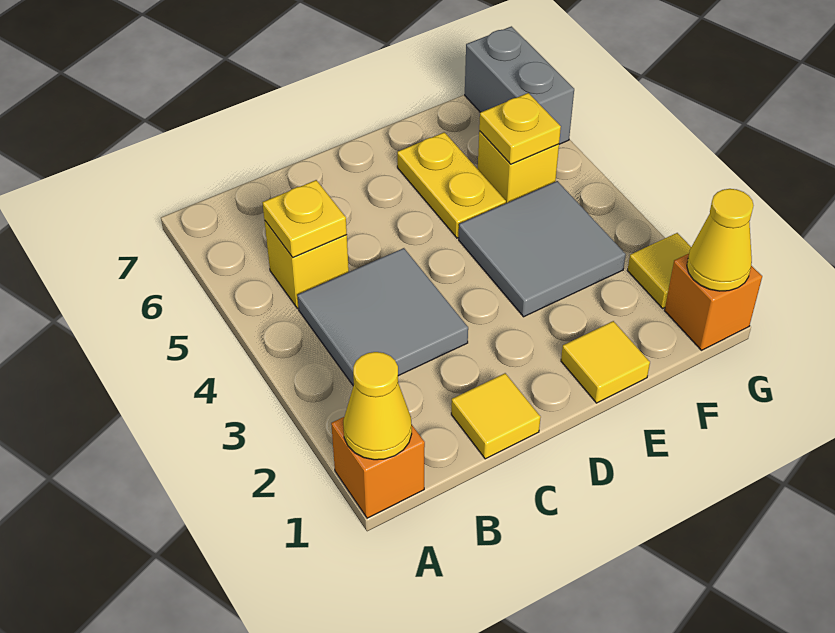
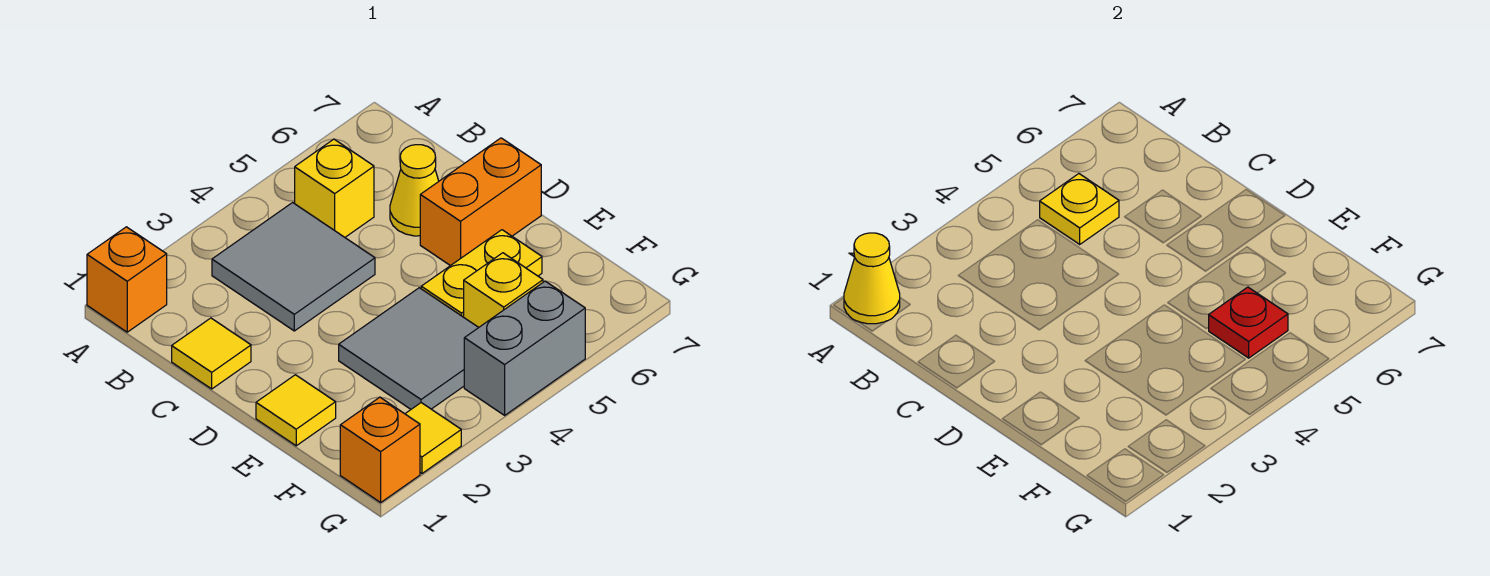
none -> orange 1x2 brick [420,138,541,266]
yellow 1x1 plate [479,93,561,164] -> red 1x1 plate [1209,287,1288,358]
yellow 1x1 cone [687,189,754,291] -> yellow 1x1 cone moved to [390,145,439,236]
grey 1x2 brick [465,26,574,144] -> grey 1x2 brick moved to [464,281,585,415]

